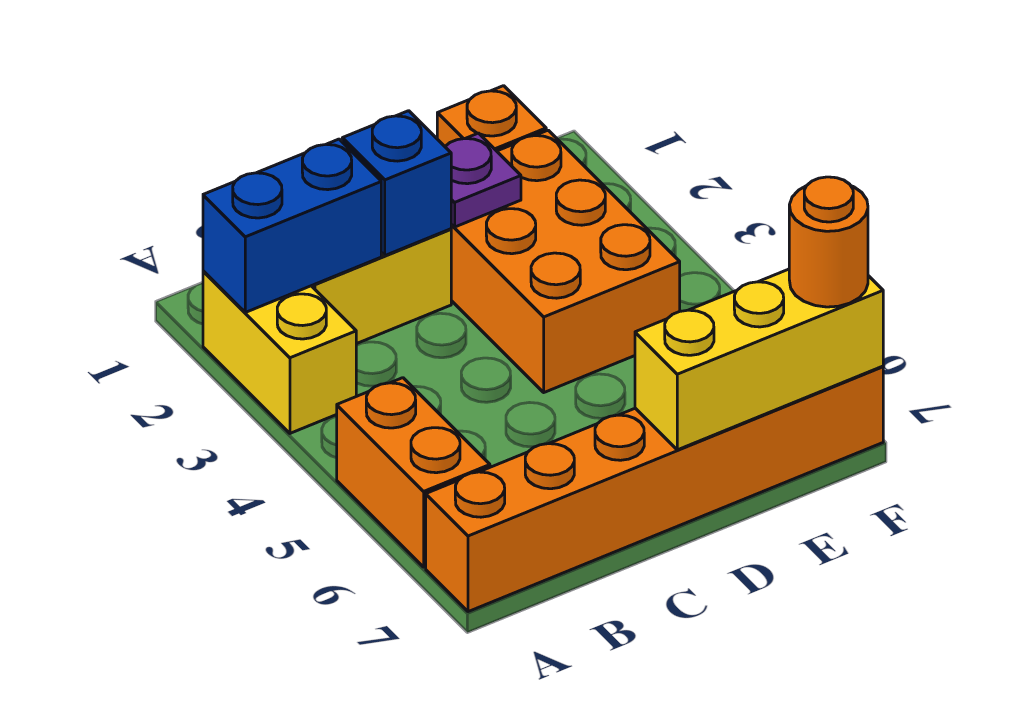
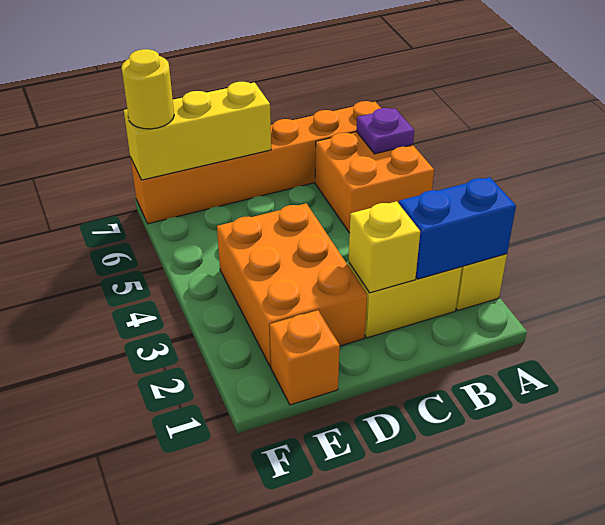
orange 1x2 brick [337,378,490,567] -> orange 2x2 brick [315,132,434,233]
blue 1x1 brick [342,111,451,255] -> yellow 1x1 brick [348,201,420,293]
purple 1x1 plate [445,133,521,227] -> purple 1x1 plate moved to [356,108,414,154]
orange 1x1 round brick [789,177,868,307] -> yellow 1x1 round brick [121,49,174,129]

